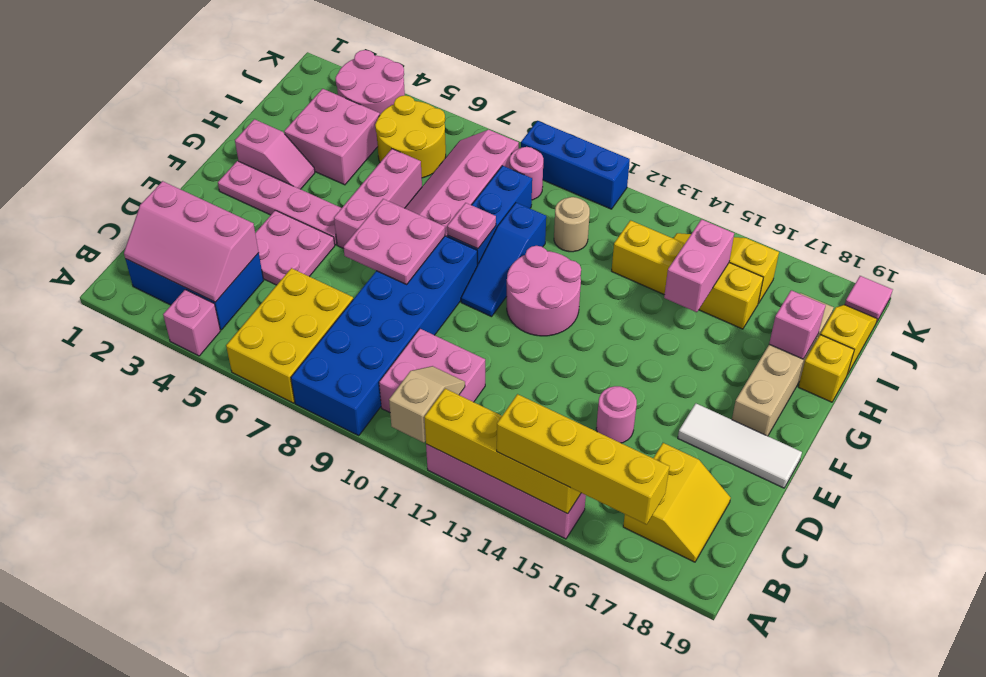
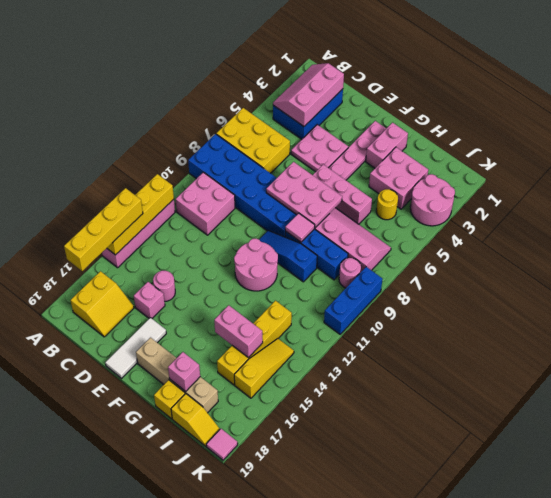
pink 1x1 brick [163,290,220,356] -> pink 1x1 brick moved to [134,282,165,318]
tan 1x2 slope [389,366,465,443] -> none
yellow 2x2 slope [623,443,731,562] -> yellow 2x2 slope turned to [70,271,134,337]
pink 2x2 plate [344,199,445,284] -> pink 2x3 plate [266,162,342,228]
pink 1x2 slope [235,119,315,189] -> pink 1x2 brick [366,123,408,168]
pink 1x1 plate [447,203,496,249] -> pink 1x1 tile [285,213,315,242]
yellow 2x2 round brick [375,95,446,178] -> yellow 1x1 round brick [376,189,398,220]
tan 1x1 round brick [554,197,590,252] -> none

